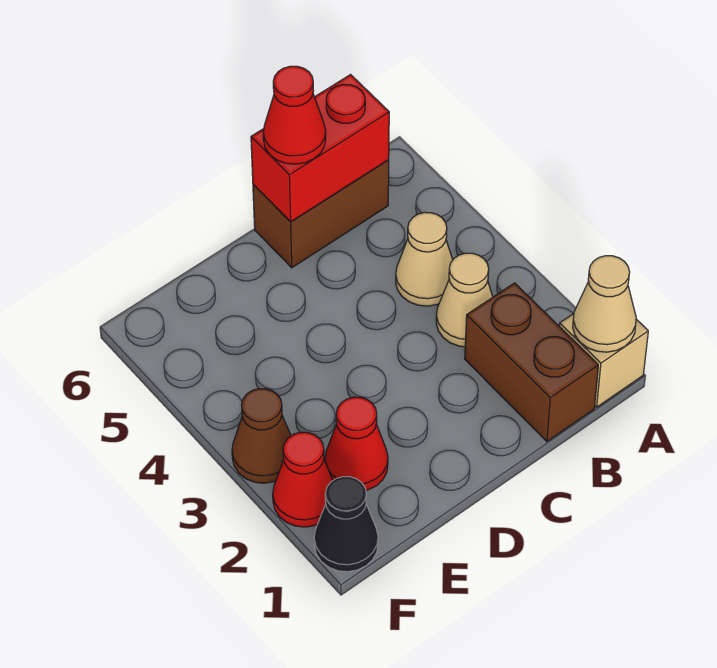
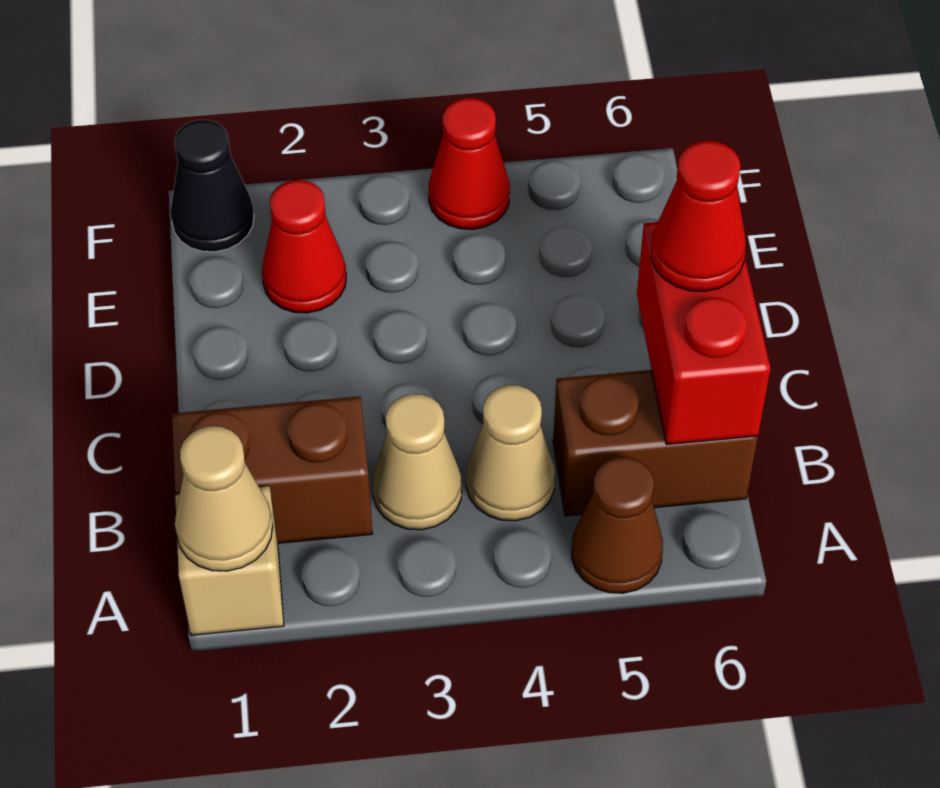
brown 1x2 brick [253,160,389,268] -> brown 1x2 brick turned to [553,370,758,516]
red 1x1 cone [273,432,333,527] -> red 1x1 cone moved to [429,98,510,229]
brown 1x1 cone [232,389,291,483] -> brown 1x1 cone moved to [572,457,663,593]

